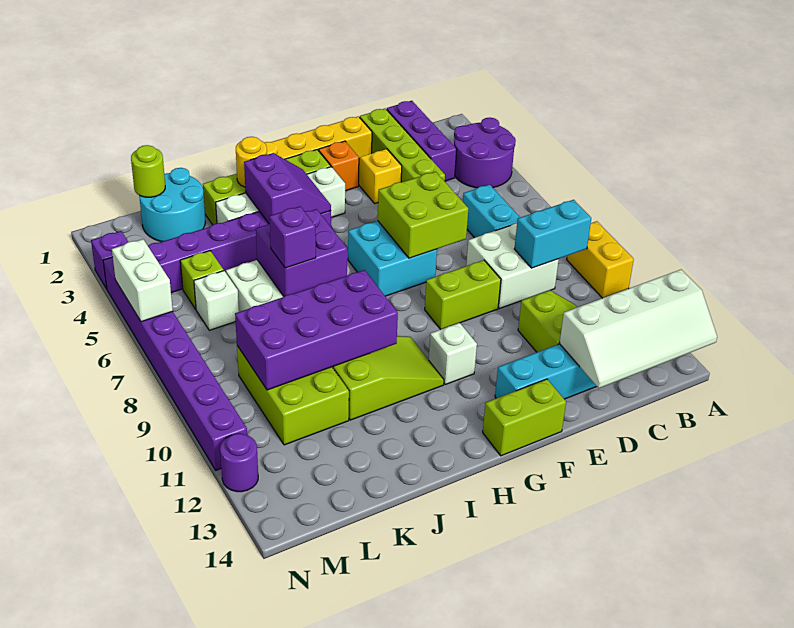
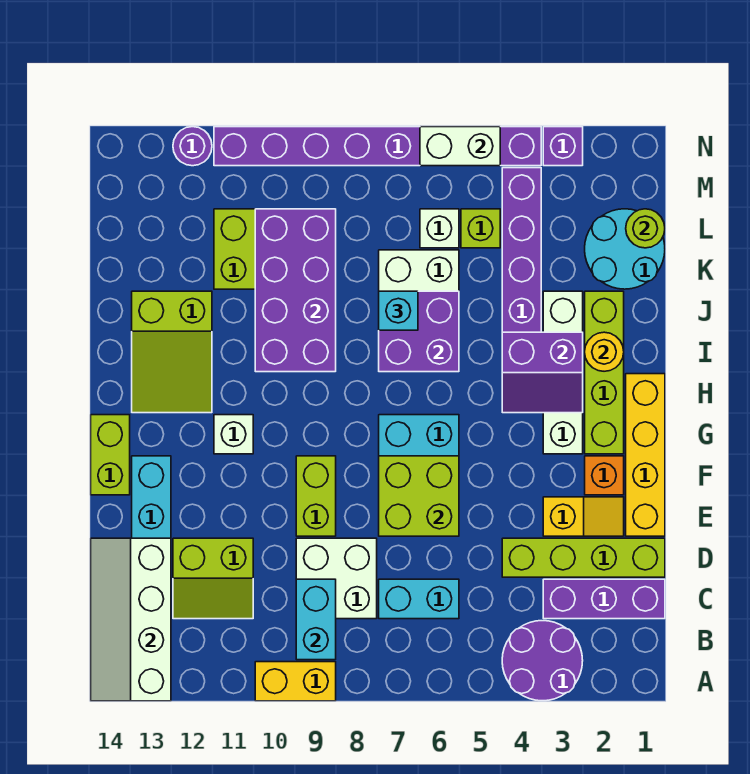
lime 2x3 slope [332,336,444,420] -> lime 2x3 slope moved to [132,291,212,413]
purple 1x1 brick [269,206,316,268] -> cyan 1x1 brick [379,291,418,330]

